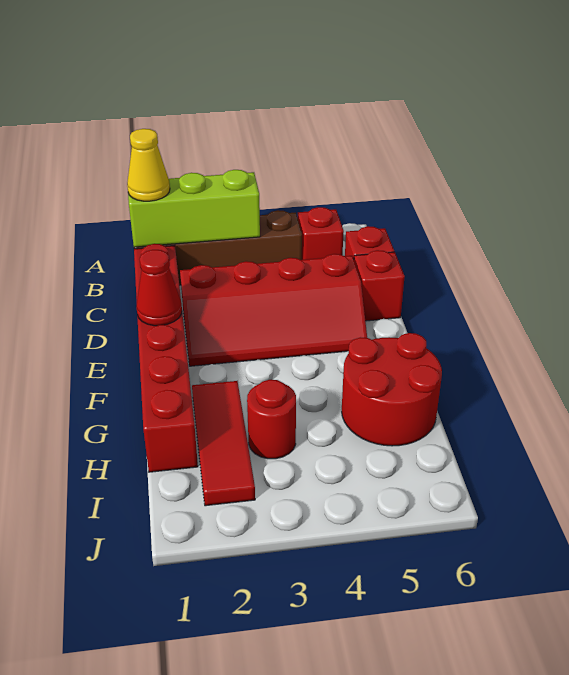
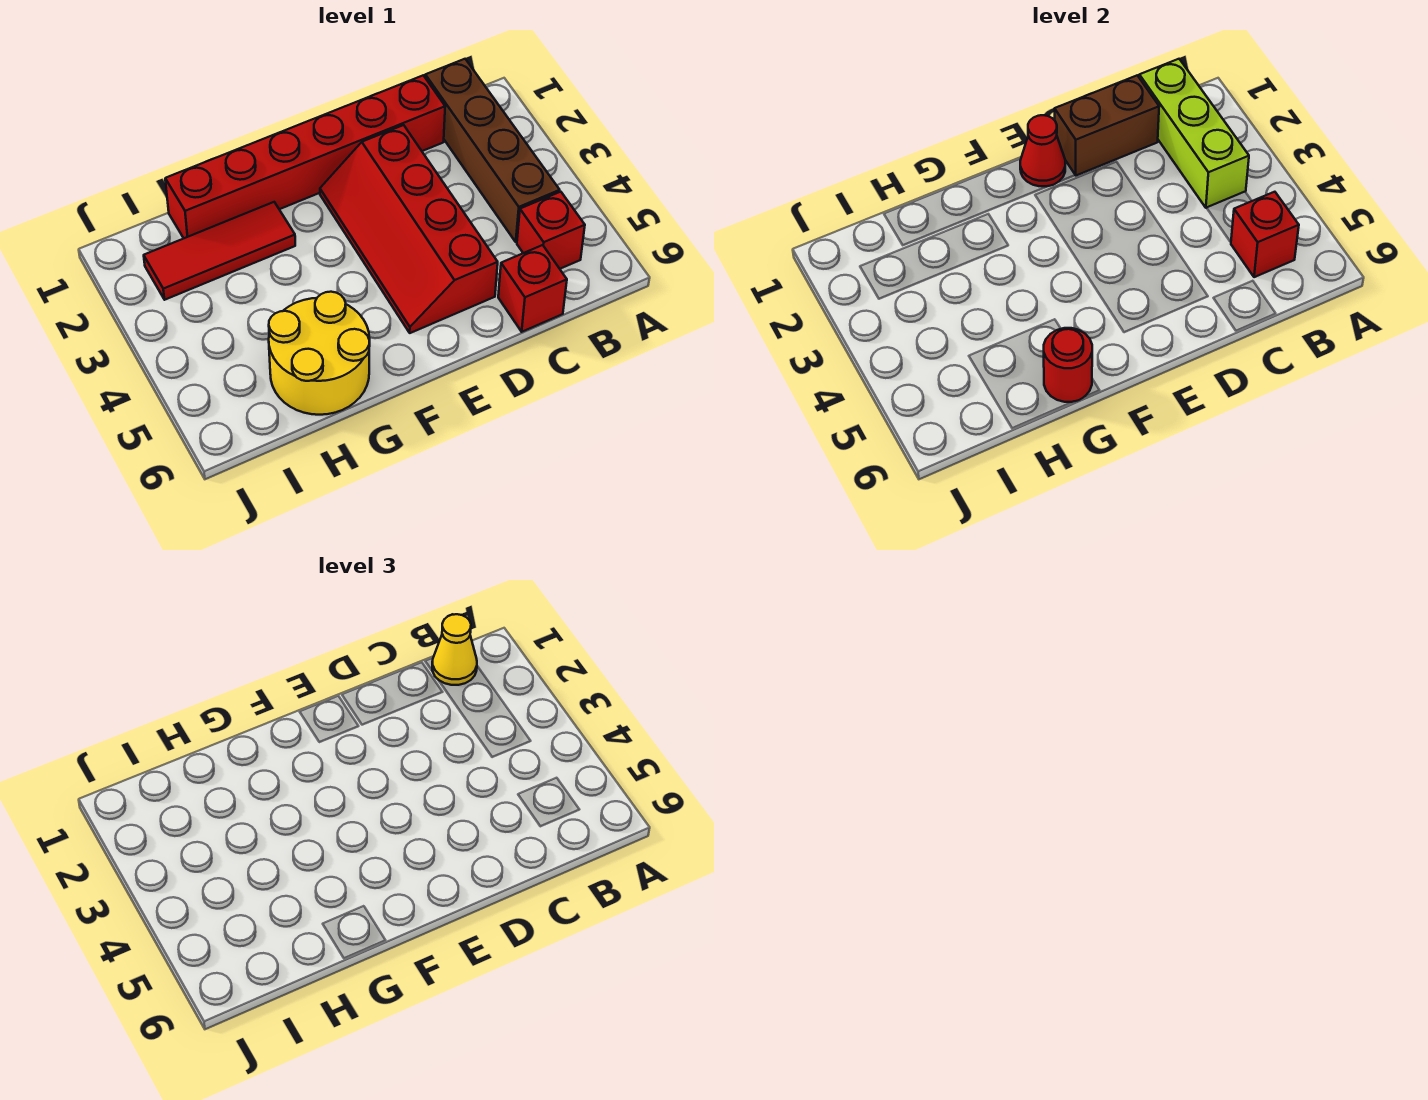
none -> brown 1x2 brick [1055,75,1159,175]
red 1x1 brick [354,250,405,321] -> red 1x1 brick moved to [1231,192,1299,277]
red 2x2 round brick [342,333,442,446] -> yellow 2x2 round brick [269,292,370,415]
red 1x1 round brick [247,380,296,459] -> red 1x1 round brick moved to [1044,328,1092,402]

